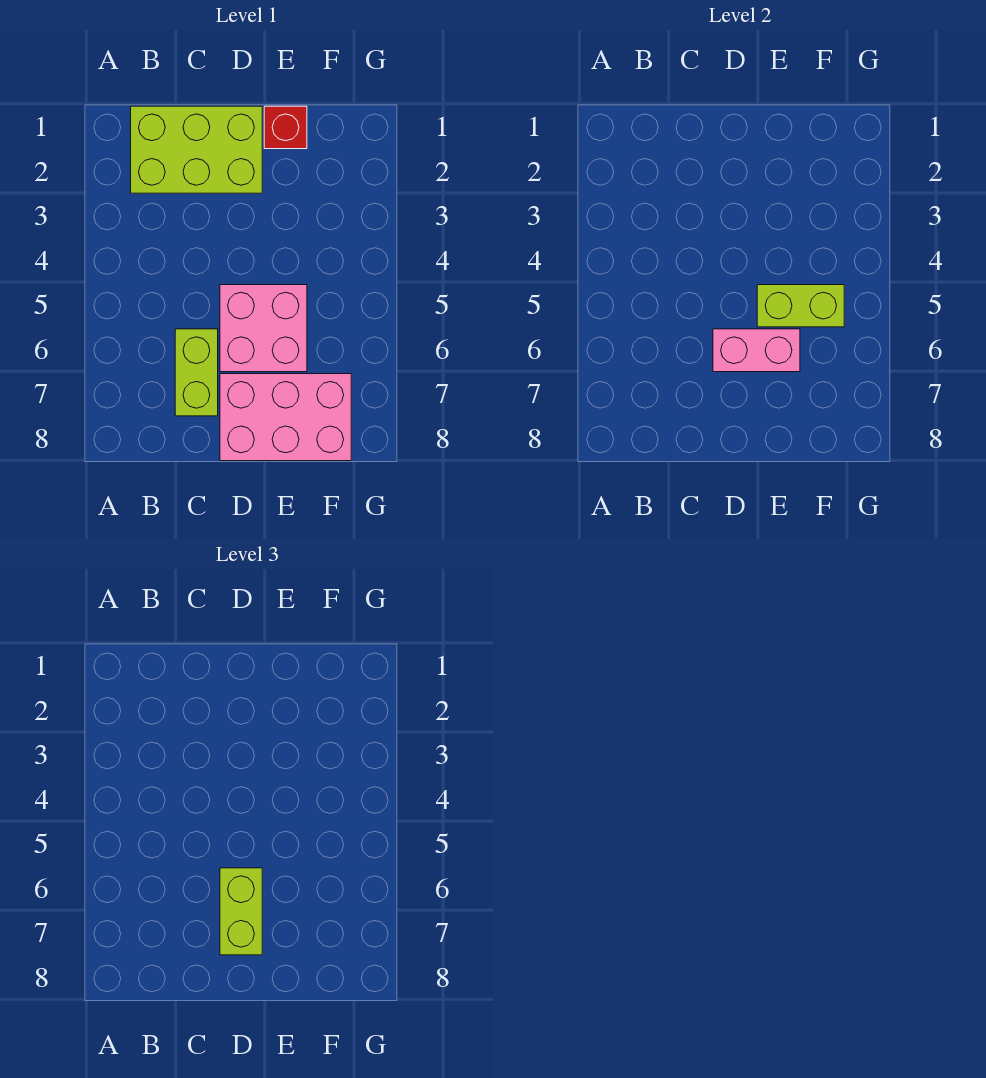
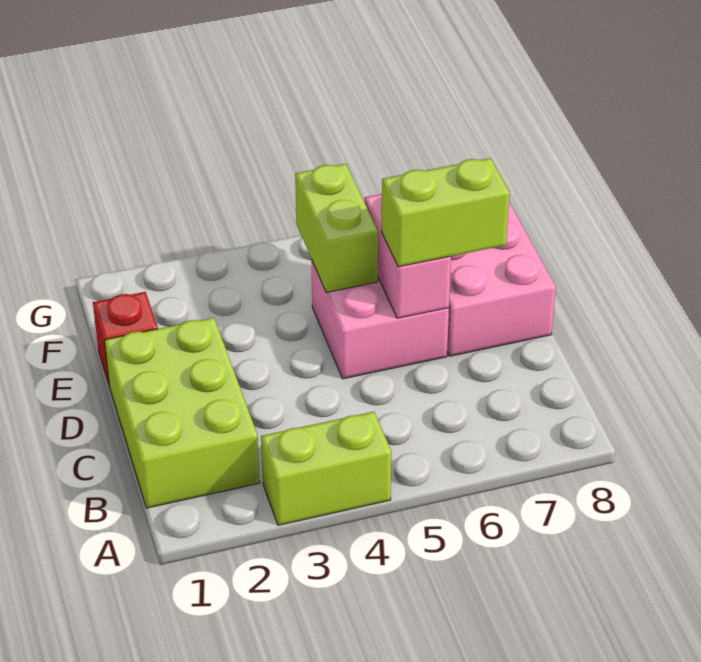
lime 1x2 brick [175,329,218,416] -> lime 1x2 brick moved to [261,412,391,525]

